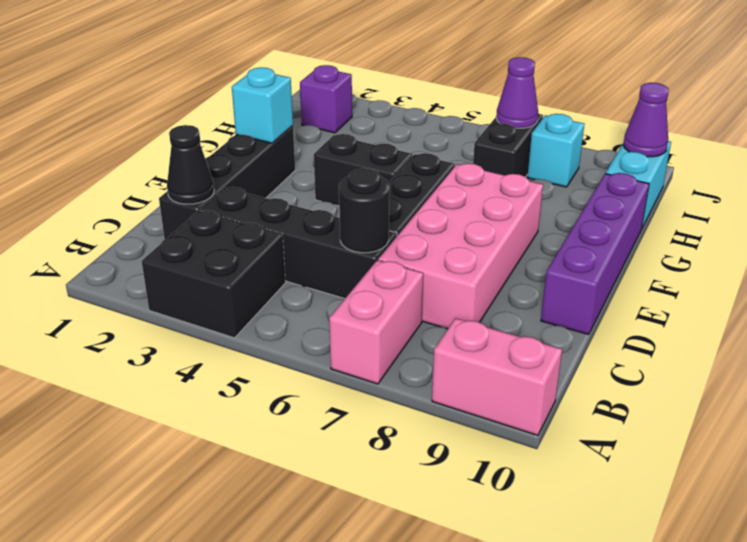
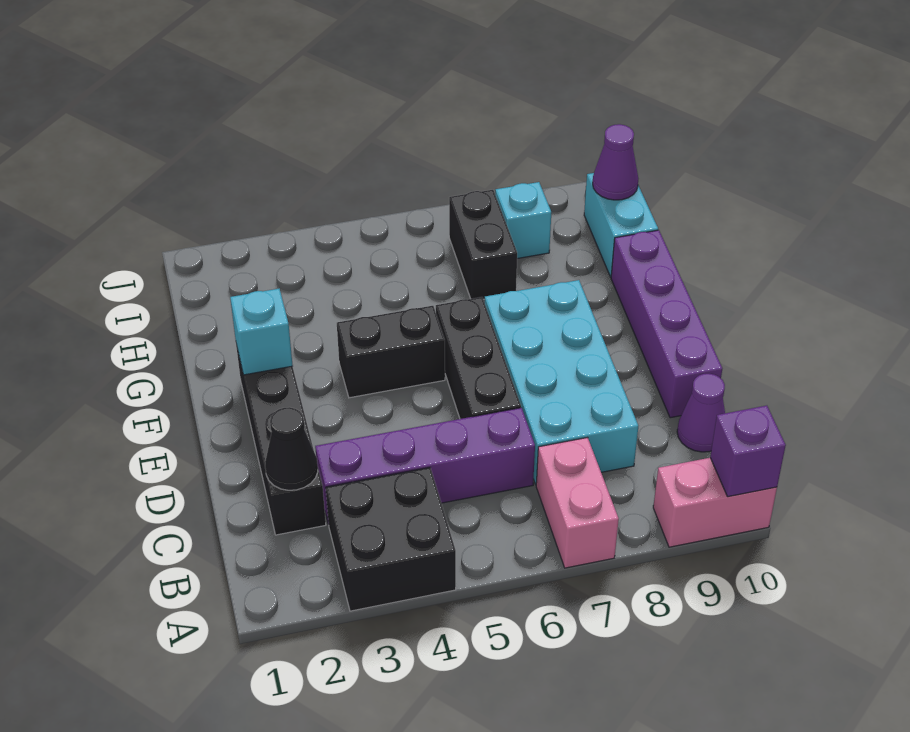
black 1x4 brick [200,187,397,299] -> purple 1x4 brick [315,408,535,525]
black 1x1 round brick [339,169,389,253] -> none
pink 2x4 brick [378,163,543,329] -> cyan 2x4 brick [485,280,638,484]
purple 1x1 brick [300,65,352,133] -> purple 1x1 brick moved to [710,406,786,497]
purple 1x1 cone [496,57,538,128] -> purple 1x1 cone moved to [677,374,725,452]

